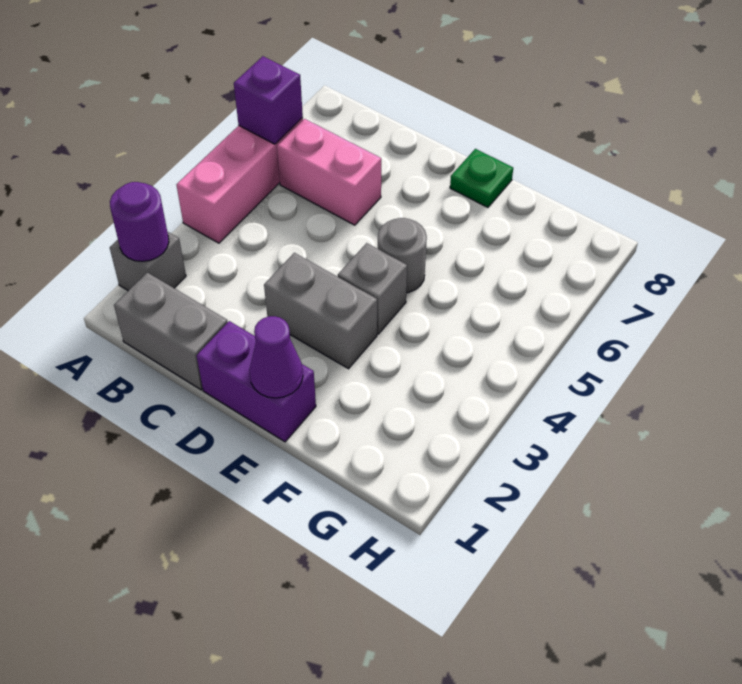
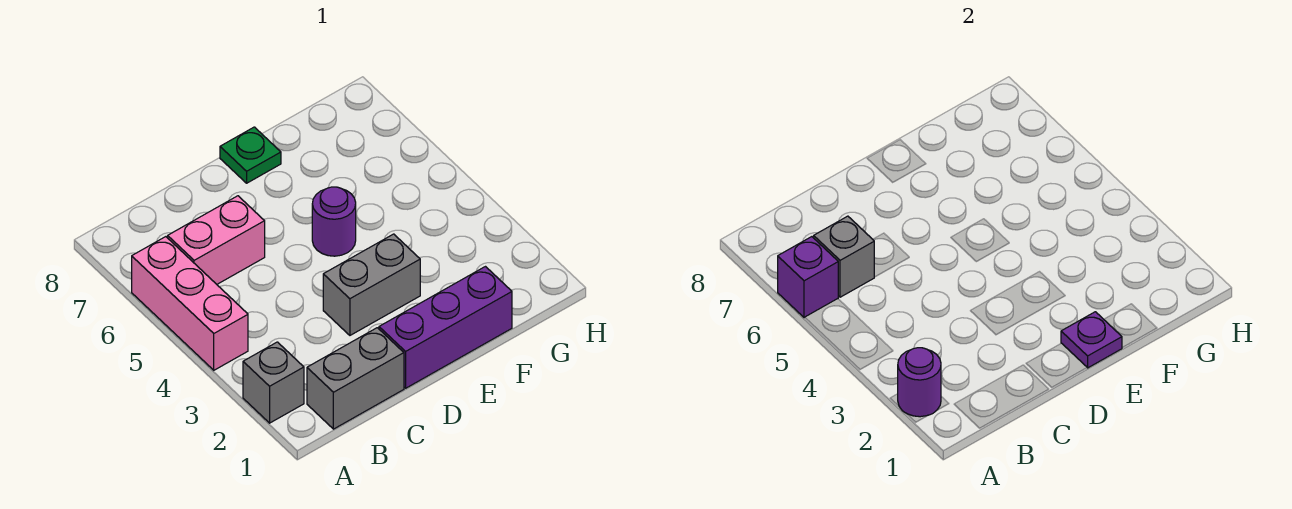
purple 1x2 brick [197,321,316,442] -> purple 1x3 brick [379,267,512,388]
purple 1x1 cone [249,316,303,398] -> purple 1x1 plate [1061,312,1122,368]
grey 1x1 brick [338,243,407,334] -> grey 1x1 brick moved to [814,216,874,297]
grey 1x1 round brick [378,218,427,293] -> purple 1x1 round brick [312,187,356,256]

